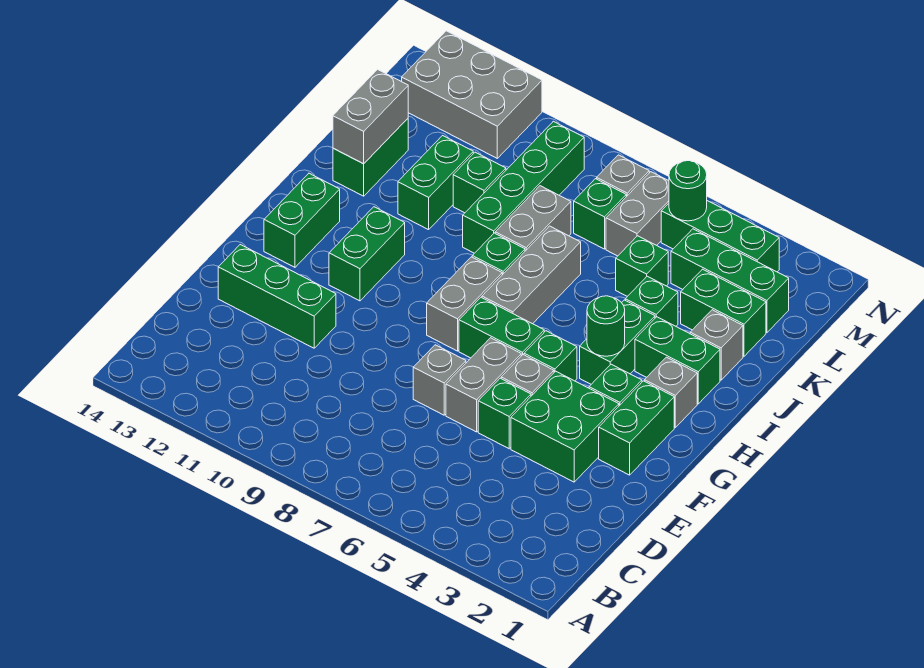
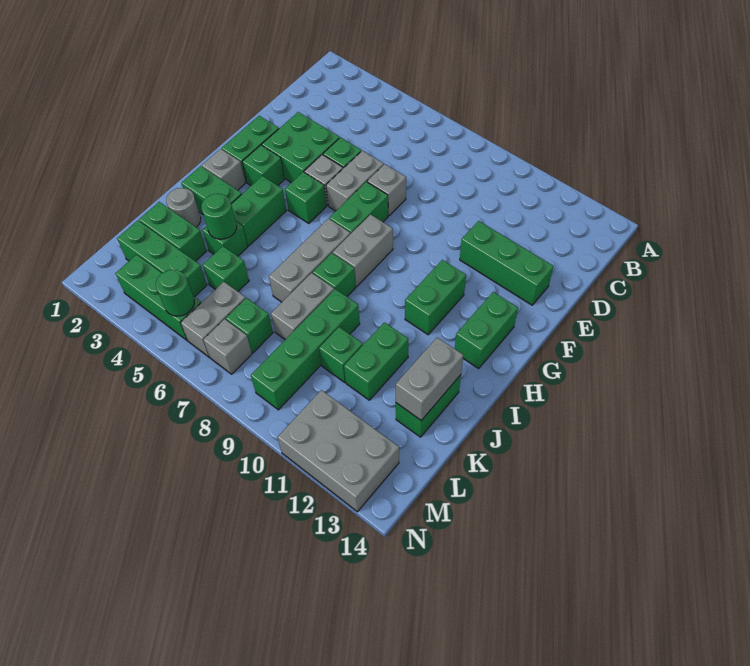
green 1x2 brick [459,297,544,358] -> green 1x2 brick turned to [329,182,388,234]
green 1x1 round brick [587,296,625,356] -> green 1x1 round brick moved to [201,194,237,239]
grey 1x1 brick [690,310,743,380] -> grey 1x1 round brick [166,188,201,227]

